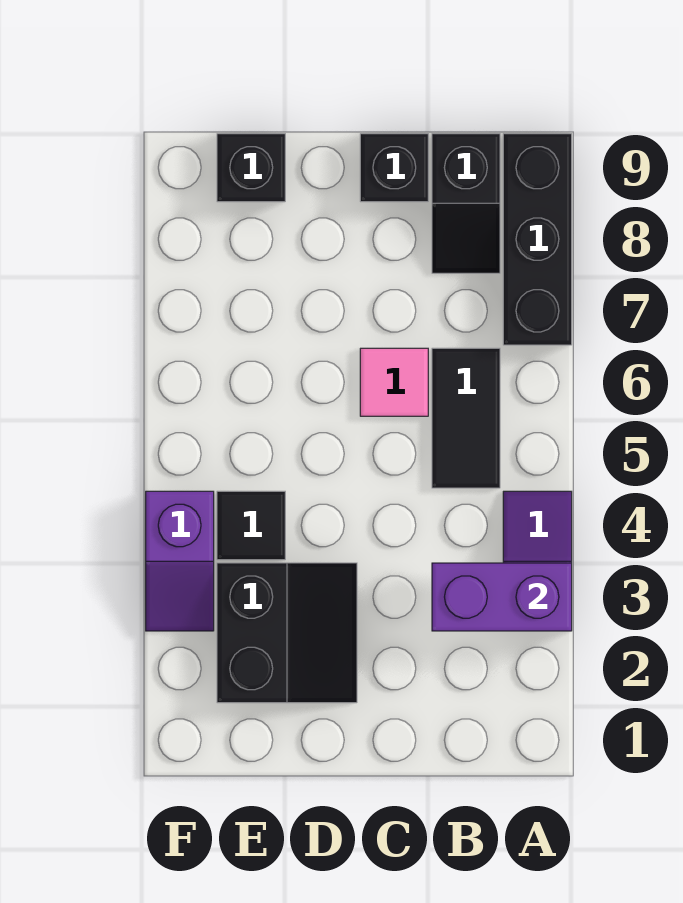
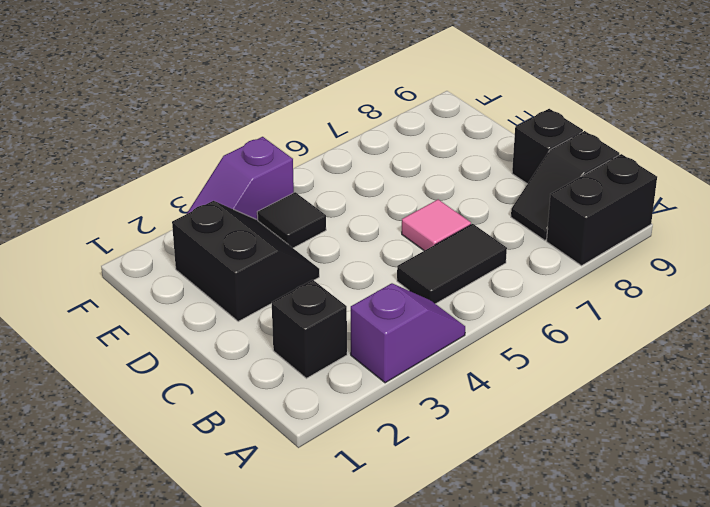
purple 1x2 brick [432,563,572,631] -> none
black 1x3 brick [503,134,572,345] -> black 1x2 brick [547,154,657,266]
black 2x2 slope [217,563,357,703] -> black 2x2 slope turned to [172,201,319,322]
black 1x1 brick [217,134,285,202] -> black 1x1 brick moved to [272,280,347,378]

